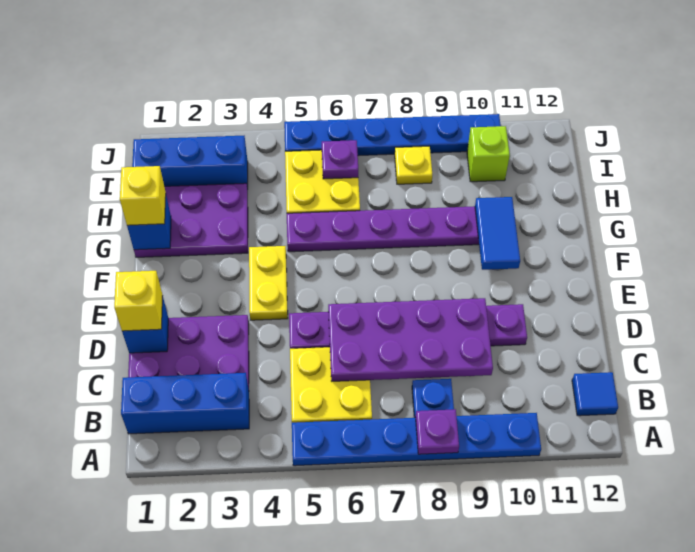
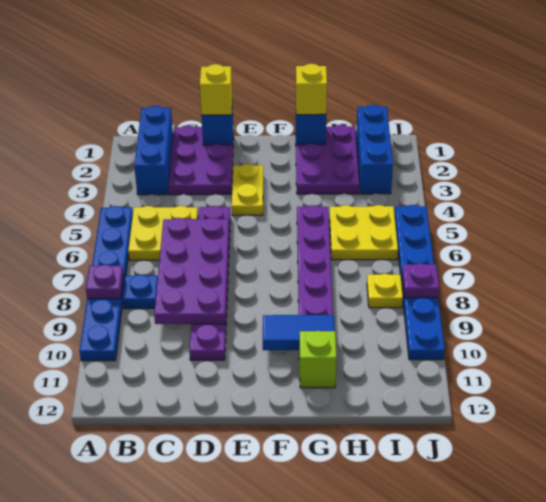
blue 1x1 tile [572,372,618,416] -> none
yellow 1x2 plate [249,246,288,320] -> yellow 1x2 plate turned to [232,164,263,216]
purple 1x1 plate [322,140,358,179] -> purple 1x1 plate moved to [402,263,439,298]
lime 1x1 brick [467,126,510,182] -> lime 1x1 brick moved to [300,331,337,388]

